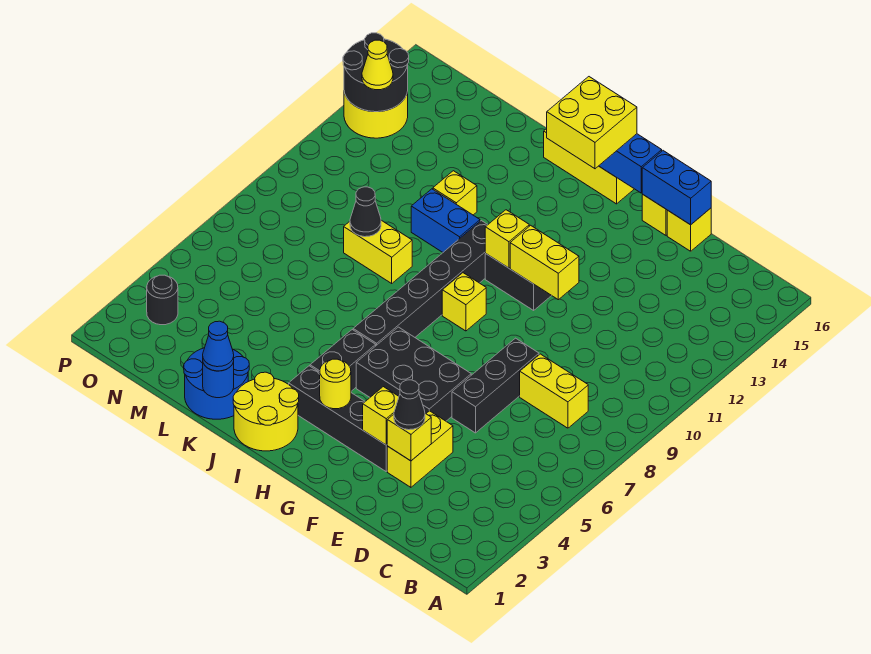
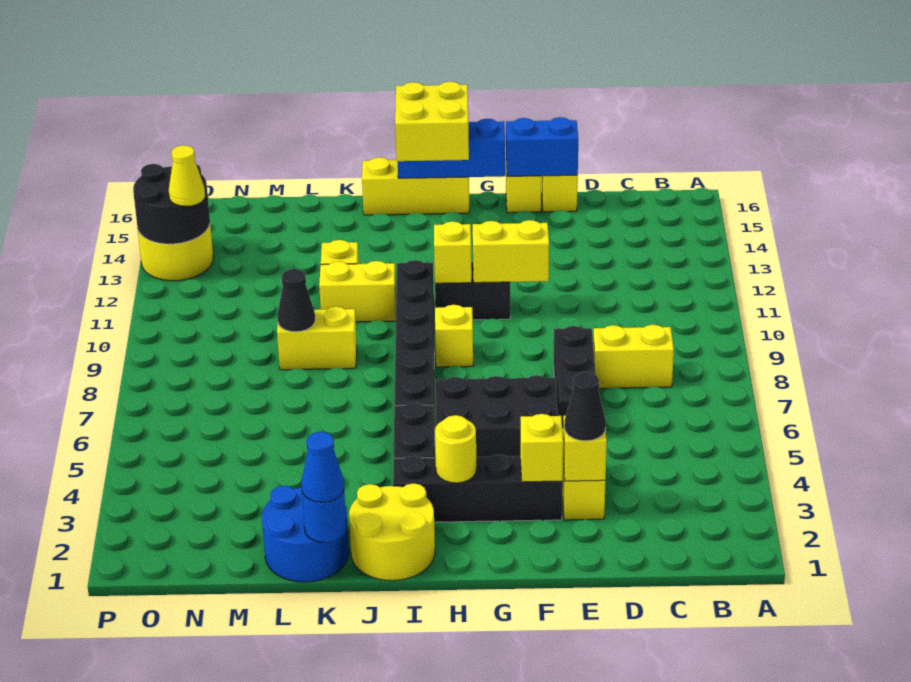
blue 1x2 brick [411,189,480,252] -> yellow 1x2 brick [319,261,396,322]
black 1x1 round brick [147,275,178,325] -> none

